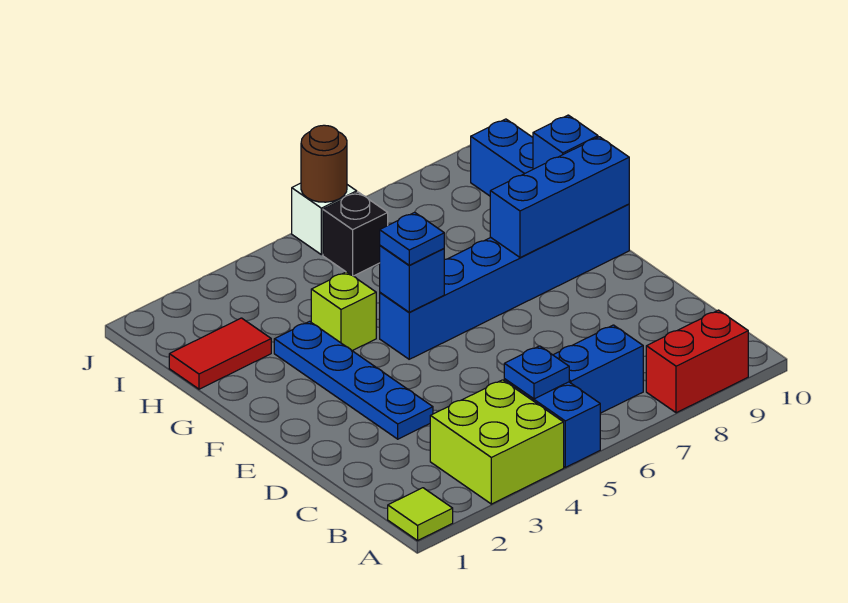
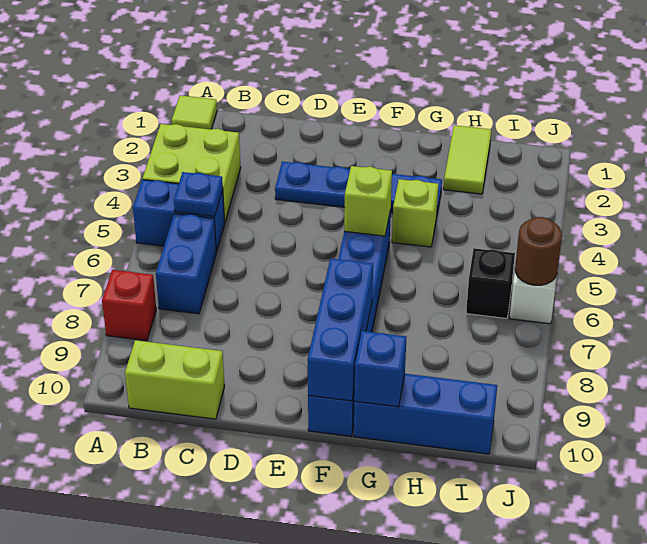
red 1x2 brick [646,310,748,413] -> red 1x1 brick [102,270,156,341]
none -> lime 1x2 brick [125,340,225,419]
blue 1x1 brick [380,246,444,312] -> lime 1x1 brick [344,166,392,236]
blue 1x1 plate [380,212,444,265] -> none
red 1x2 tile [169,318,271,389] -> lime 1x2 tile [444,125,491,194]

